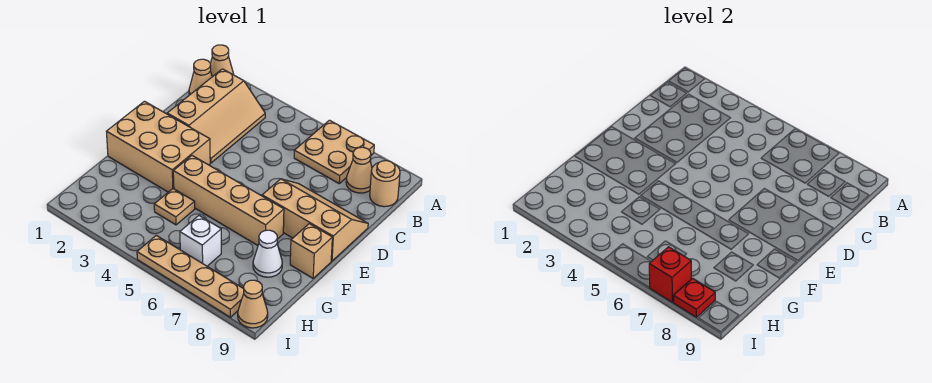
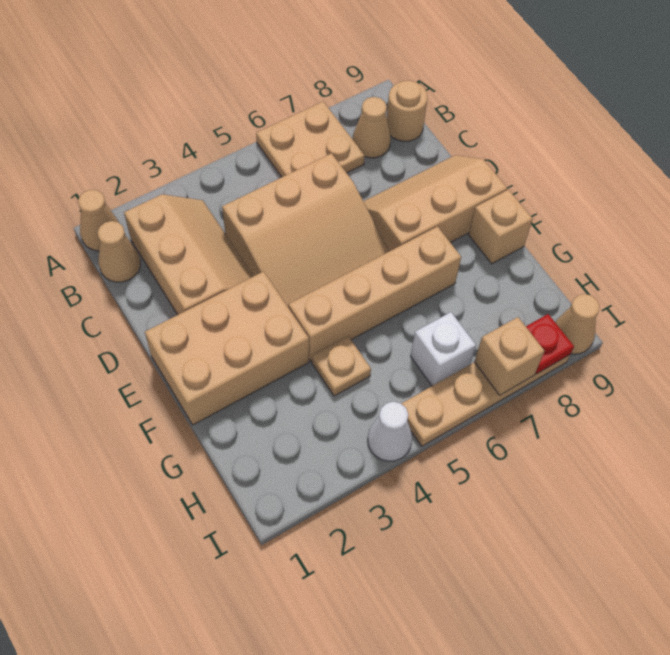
none -> tan 3x3 slope [222,153,389,306]
white 1x1 cone [253,230,282,277] -> white 1x1 cone moved to [368,402,412,461]
red 1x1 brick [649,247,691,302] -> tan 1x1 brick [475,317,545,395]

